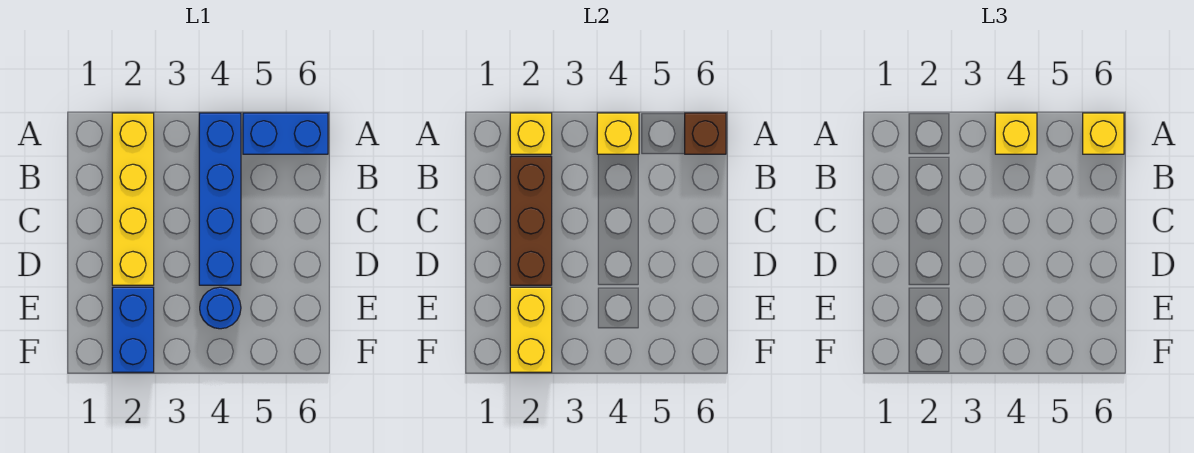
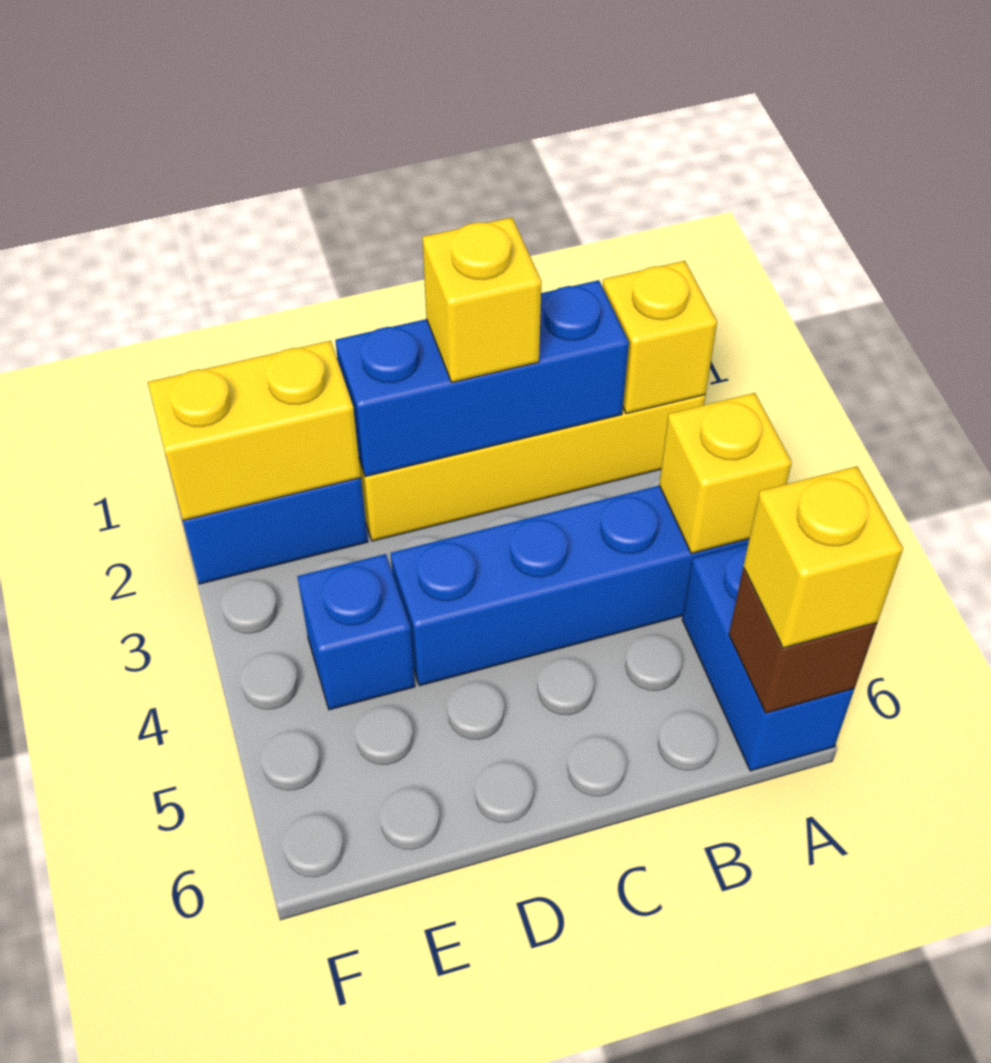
yellow 1x1 brick [995,113,1037,154] -> yellow 1x1 brick moved to [422,217,542,382]
brown 1x3 brick [510,157,552,285] -> blue 1x3 brick [335,280,629,477]
blue 1x1 round brick [200,287,241,329] -> blue 1x1 brick [297,554,415,710]

